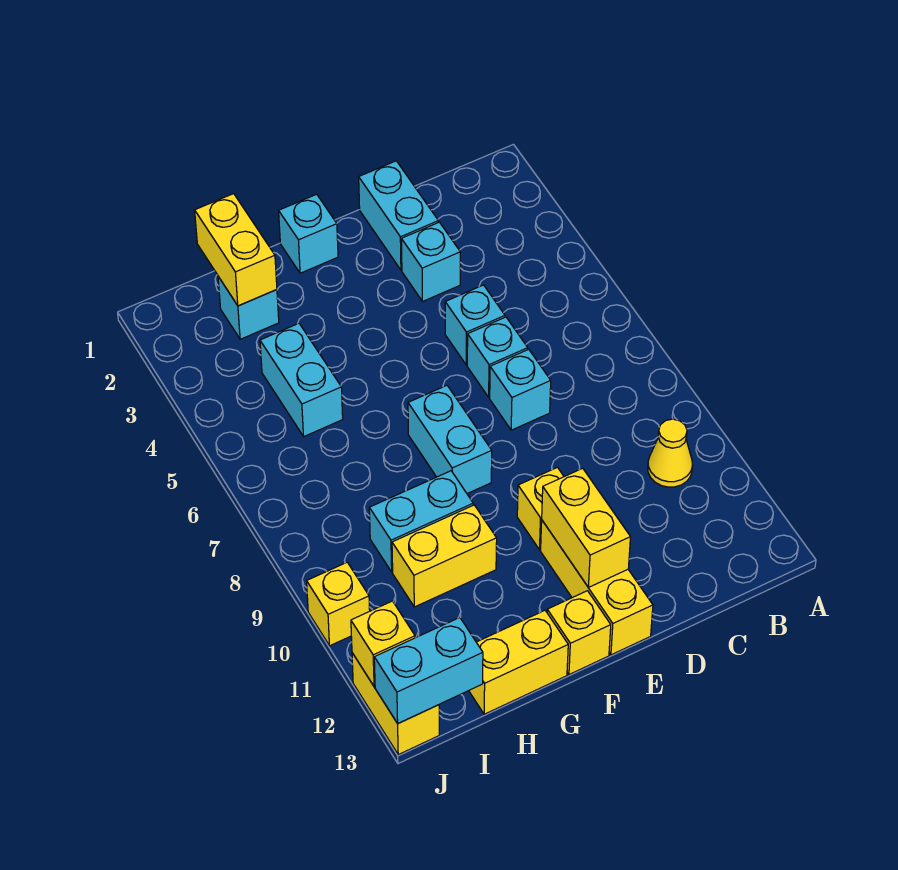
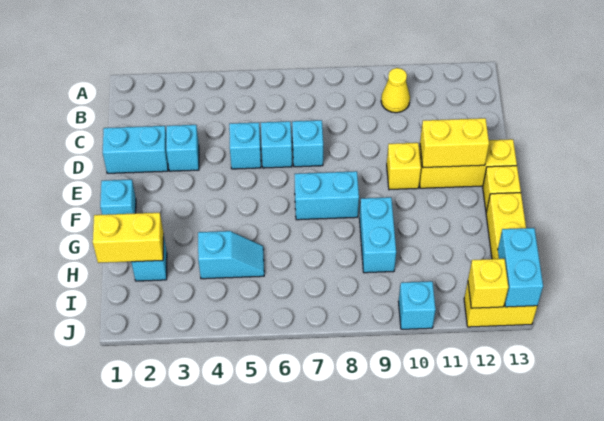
yellow 1x2 brick [392,505,497,607] -> none
cyan 1x2 brick [260,323,343,436] -> cyan 1x2 slope [198,231,264,279]
yellow 1x1 brick [307,562,370,646] -> cyan 1x1 brick [399,281,436,329]

